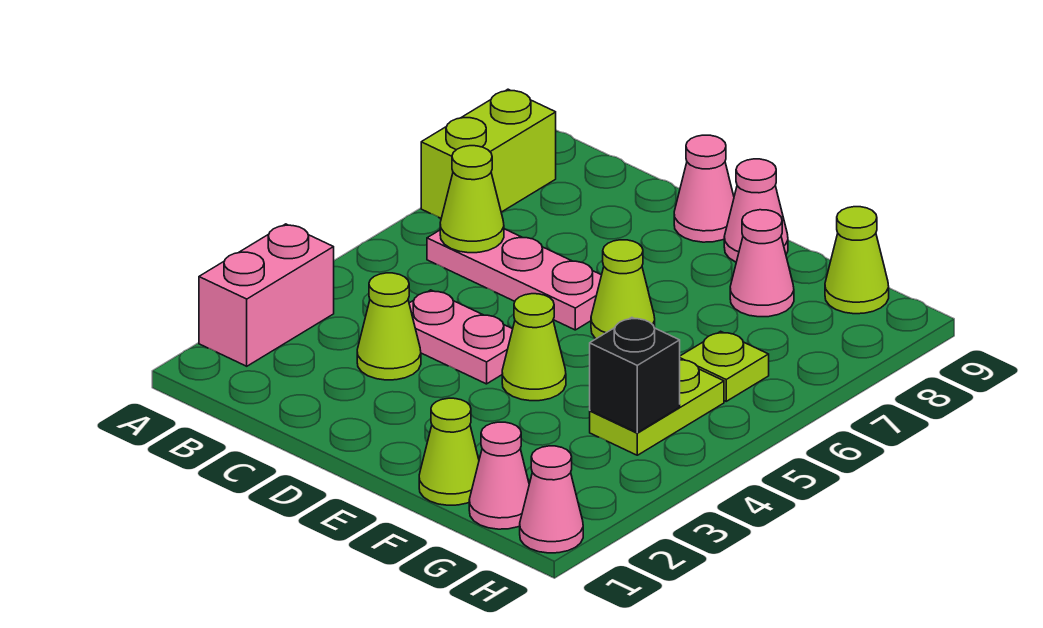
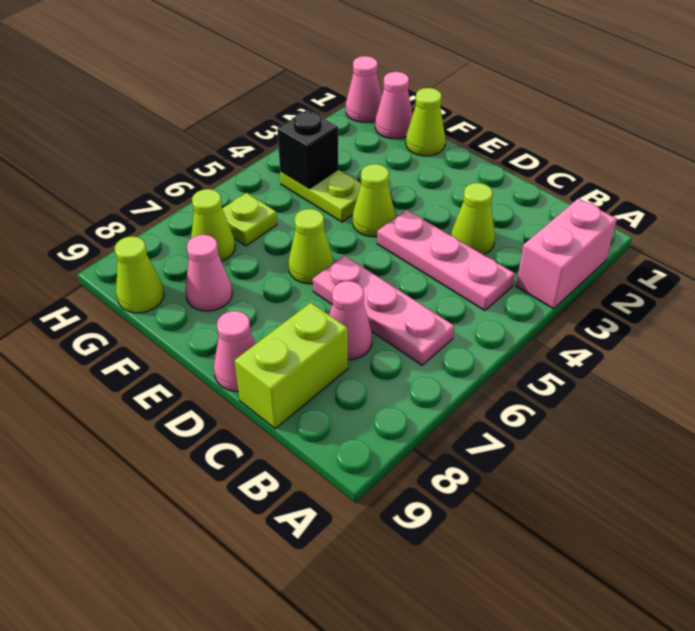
lime 1x2 brick [421,89,556,218] -> lime 1x2 brick moved to [235,303,348,429]
lime 1x1 cone [440,146,504,253] -> lime 1x1 cone moved to [191,189,235,261]
pink 1x2 plate [409,290,513,384] -> pink 1x3 plate [377,210,515,311]
pink 1x1 cone [724,159,788,262] -> pink 1x1 cone moved to [329,281,372,360]
lime 1x2 plate [590,360,724,455] -> lime 1x2 plate turned to [280,170,361,222]

